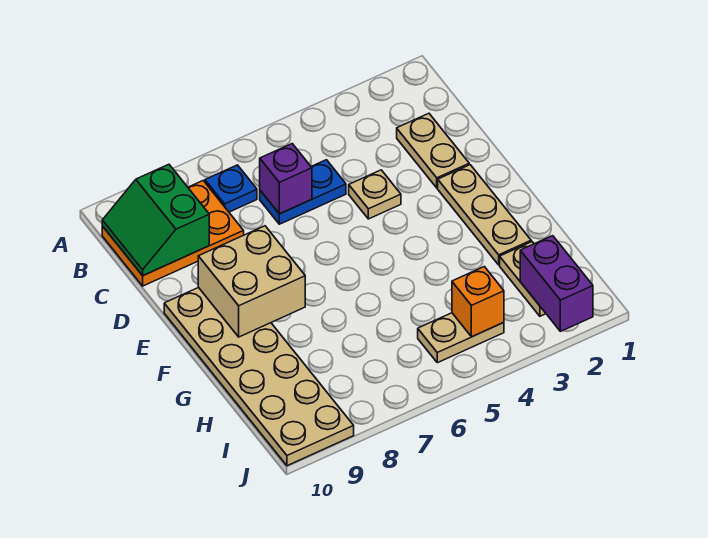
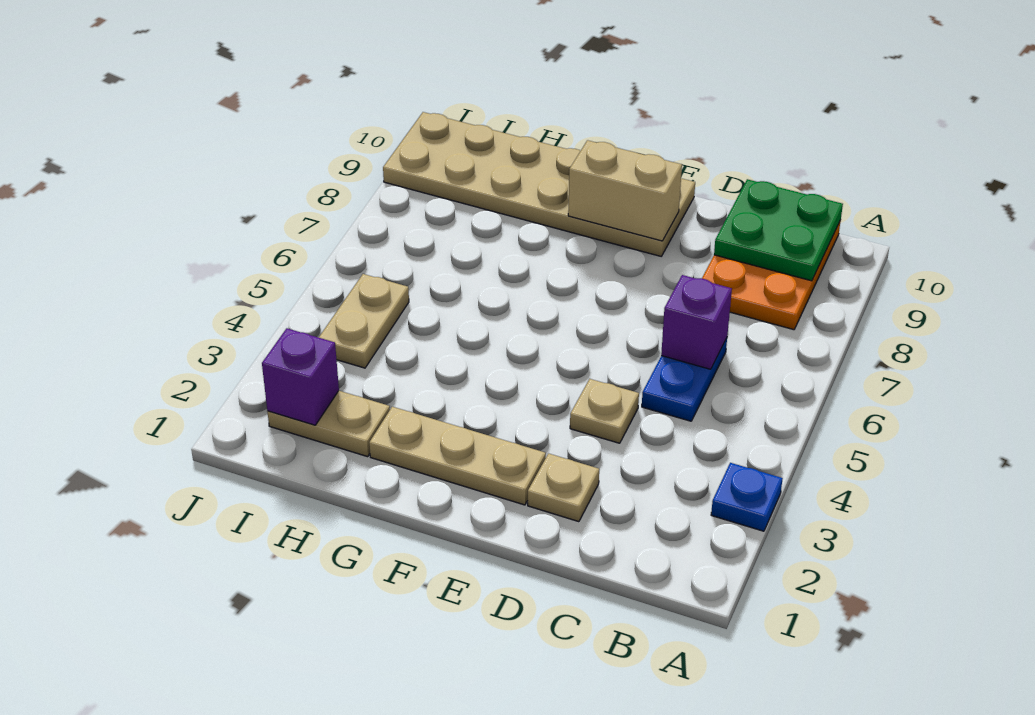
blue 1x1 plate [205,165,257,212] -> blue 1x1 plate moved to [711,463,783,531]
green 2x2 slope [102,164,209,276] -> green 2x2 plate [714,179,843,281]
tan 1x2 plate [397,113,469,188] -> tan 1x1 plate [528,454,599,522]
tan 2x2 brick [198,226,305,337] -> tan 1x2 brick [568,140,682,241]
purple 1x2 brick [520,236,593,331] -> purple 1x1 brick [262,328,339,425]
orange 1x1 brick [452,267,504,337] -> none

